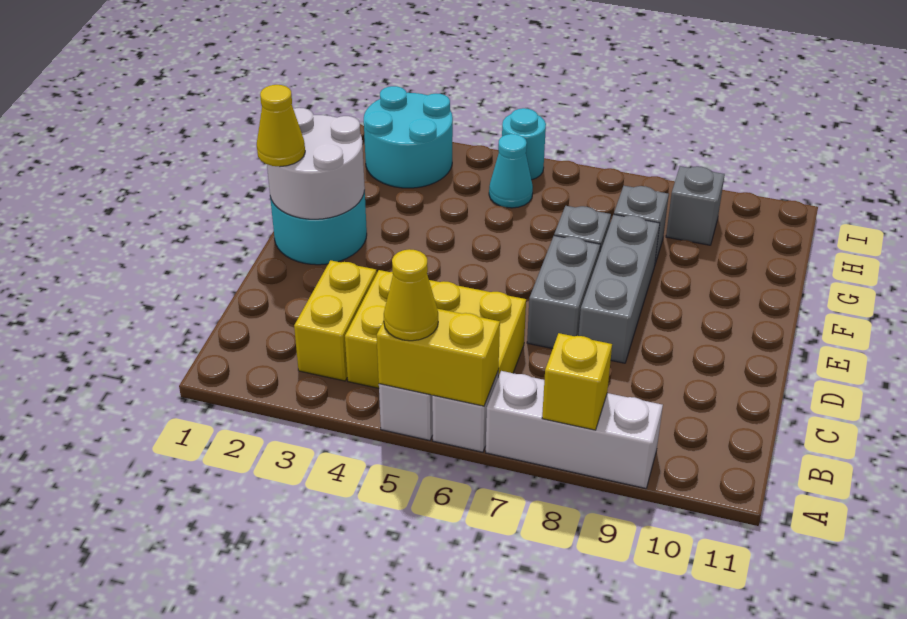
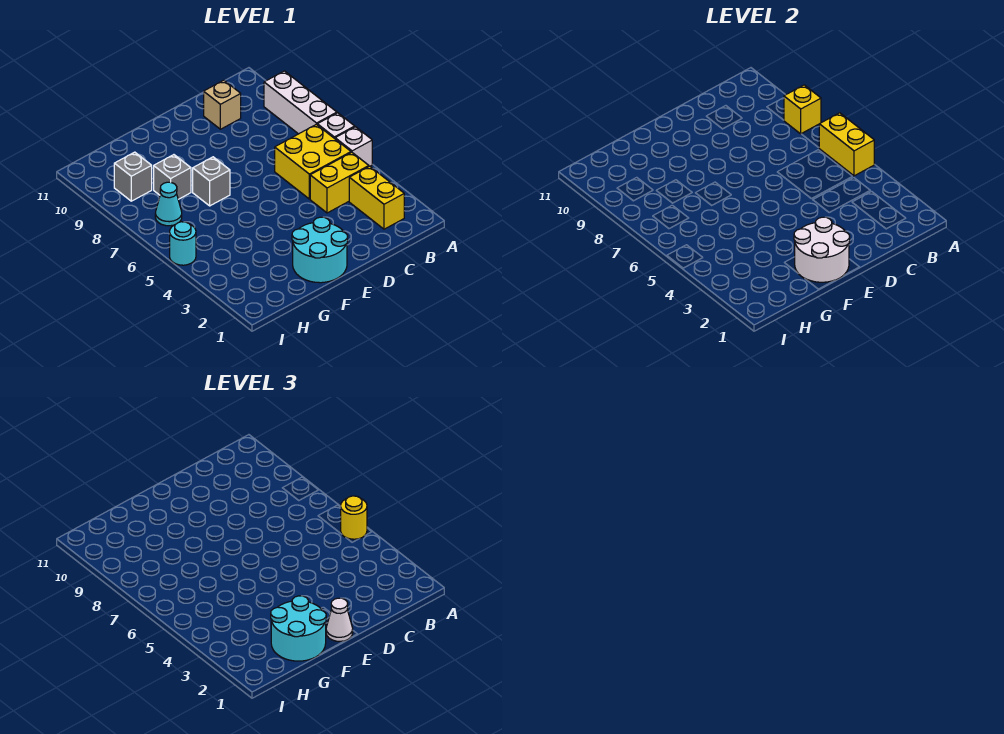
yellow 1x1 cone [384,249,438,341] -> yellow 1x1 round brick [341,496,367,539]
yellow 1x2 brick [294,260,377,381] -> yellow 1x2 brick turned to [349,166,404,229]
none -> tan 1x1 brick [204,80,241,129]
grey 1x2 brick [527,236,600,349] -> none
grey 1x3 brick [579,214,660,363] -> none
yellow 1x1 cone [257,85,305,167] -> white 1x1 cone [326,598,353,641]
cyan 2x2 round brick [364,86,453,188] -> cyan 2x2 round brick moved to [271,596,326,661]
cyan 1x1 cone [489,134,533,208] -> cyan 1x1 cone moved to [155,182,182,226]

